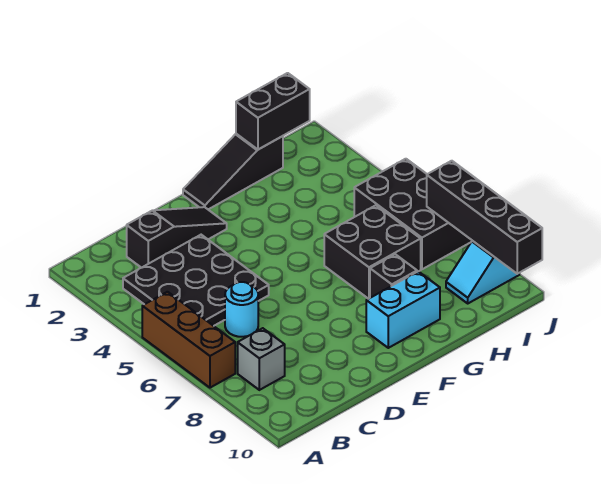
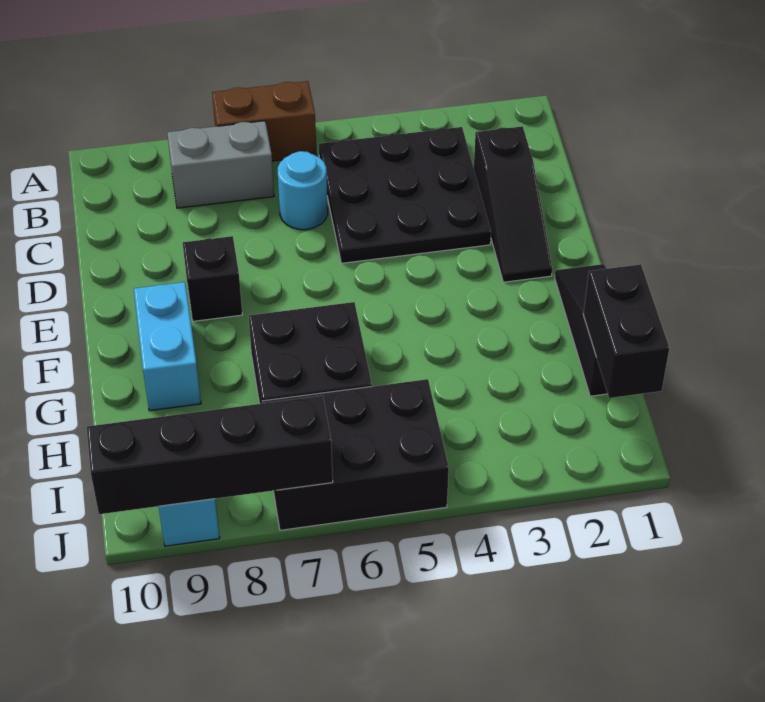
brown 1x3 brick [142,292,235,388] -> brown 1x2 brick [212,81,317,161]
grey 1x1 brick [238,328,285,390] -> grey 1x2 brick [167,121,274,208]
black 1x1 brick [370,254,417,298] -> black 1x1 brick moved to [183,236,242,321]

